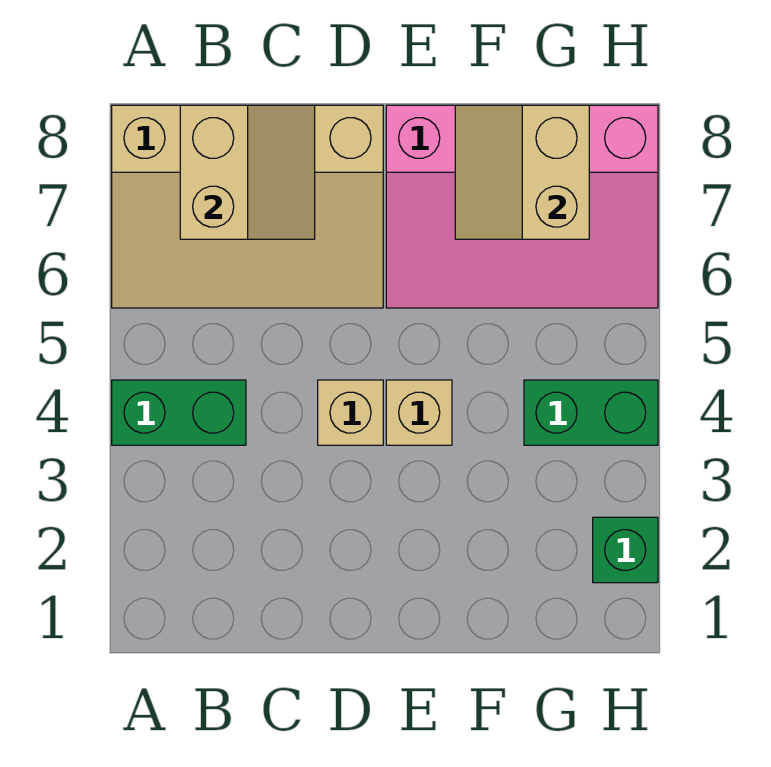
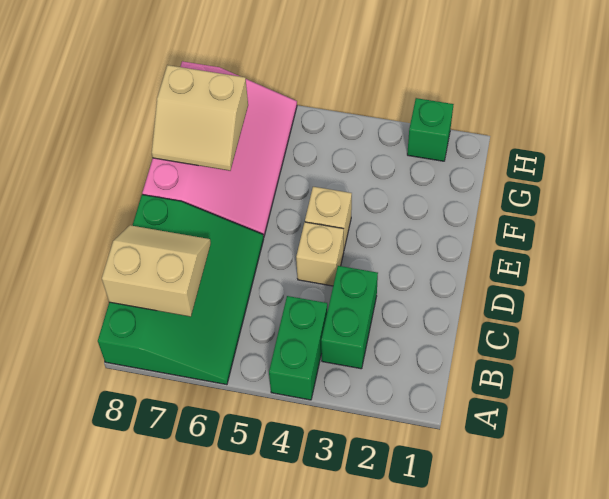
tan 3x4 slope [112,105,383,308] -> green 3x4 slope [98,195,264,385]
green 1x2 brick [524,380,658,445] -> green 1x2 brick moved to [321,266,378,369]

